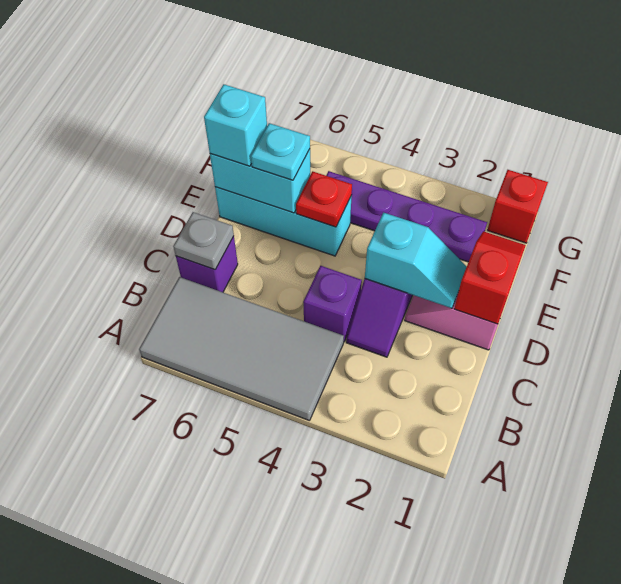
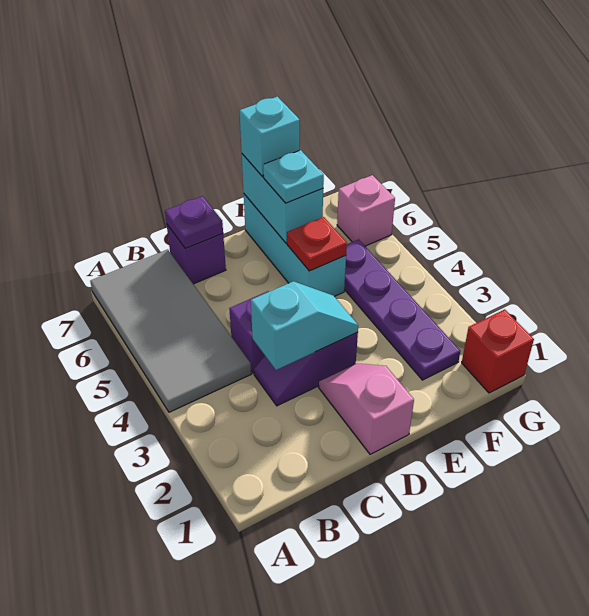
grey 1x1 plate [173,212,234,270] -> purple 1x1 plate [165,196,223,249]
red 1x2 slope [454,231,526,324] -> none
cyan 1x2 slope [365,213,467,308] -> cyan 1x2 slope turned to [251,281,358,370]
none -> pink 1x1 brick [337,175,395,246]

